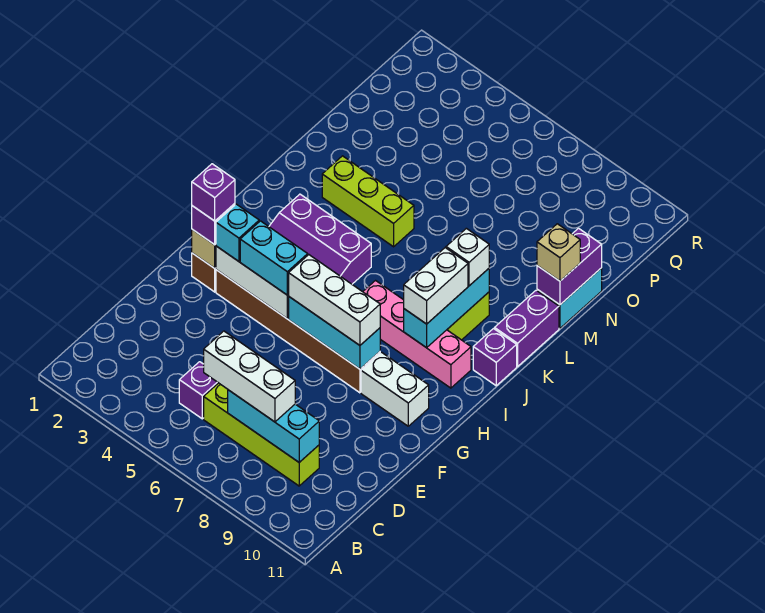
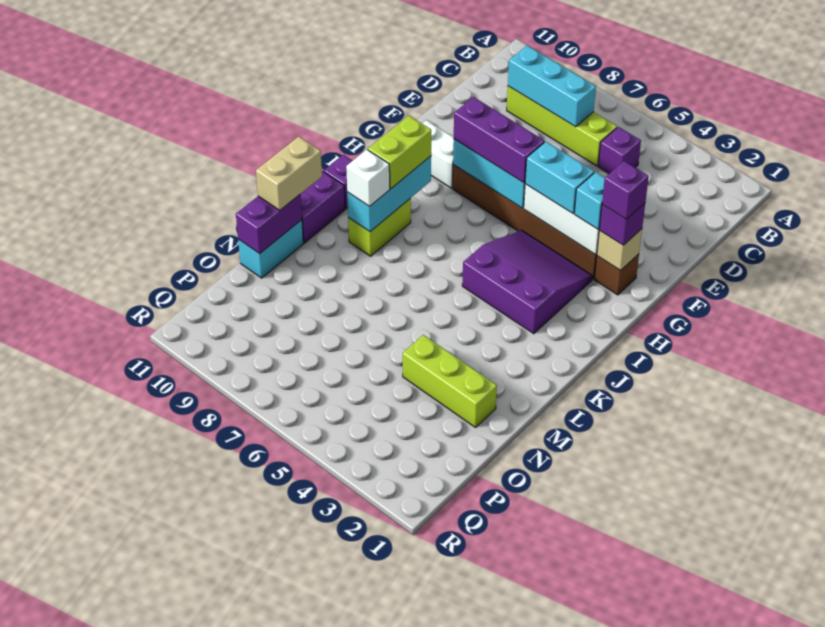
white 1x3 brick [204,331,295,422] -> none
white 1x3 brick [289,255,380,345] -> purple 1x3 brick [454,97,545,183]
pink 1x4 brick [363,281,471,388] -> none
white 1x2 brick [404,248,468,324] -> lime 1x2 brick [368,116,431,189]
lime 1x3 brick [322,156,414,247] -> lime 1x3 brick moved to [403,335,497,427]
tan 1x1 brick [537,224,580,281] -> tan 1x2 brick [256,137,322,211]

